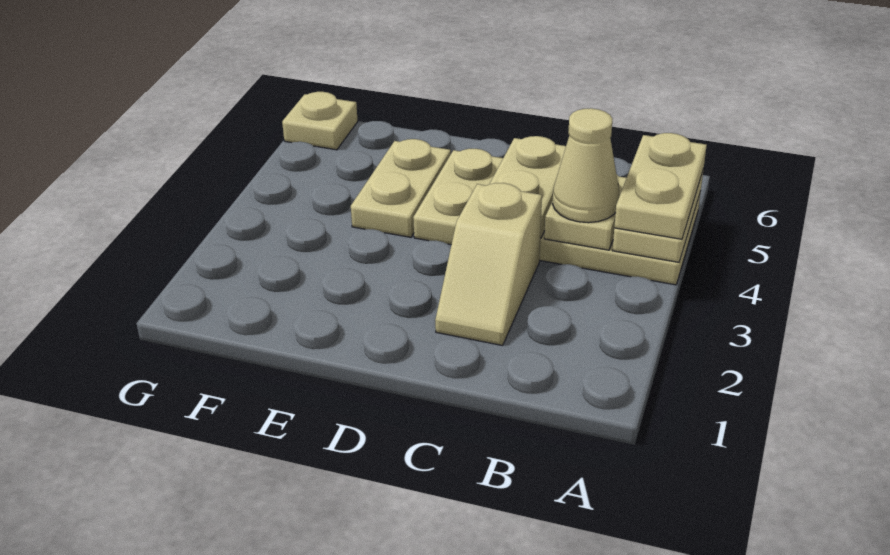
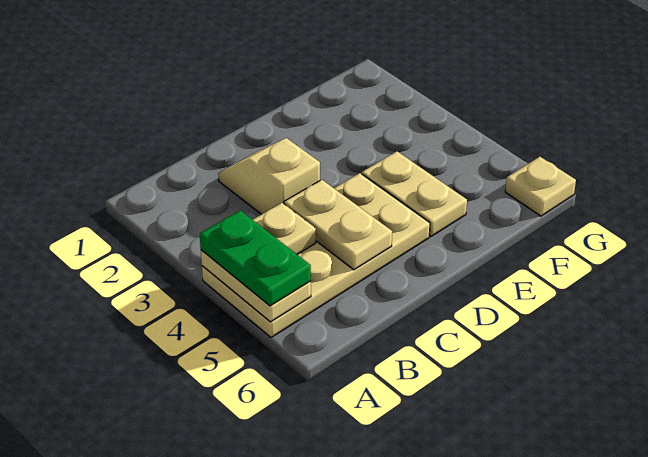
tan 1x2 plate [614,133,707,239] -> green 1x2 plate [200,210,311,306]
tan 1x1 cone [552,108,619,223] -> none

